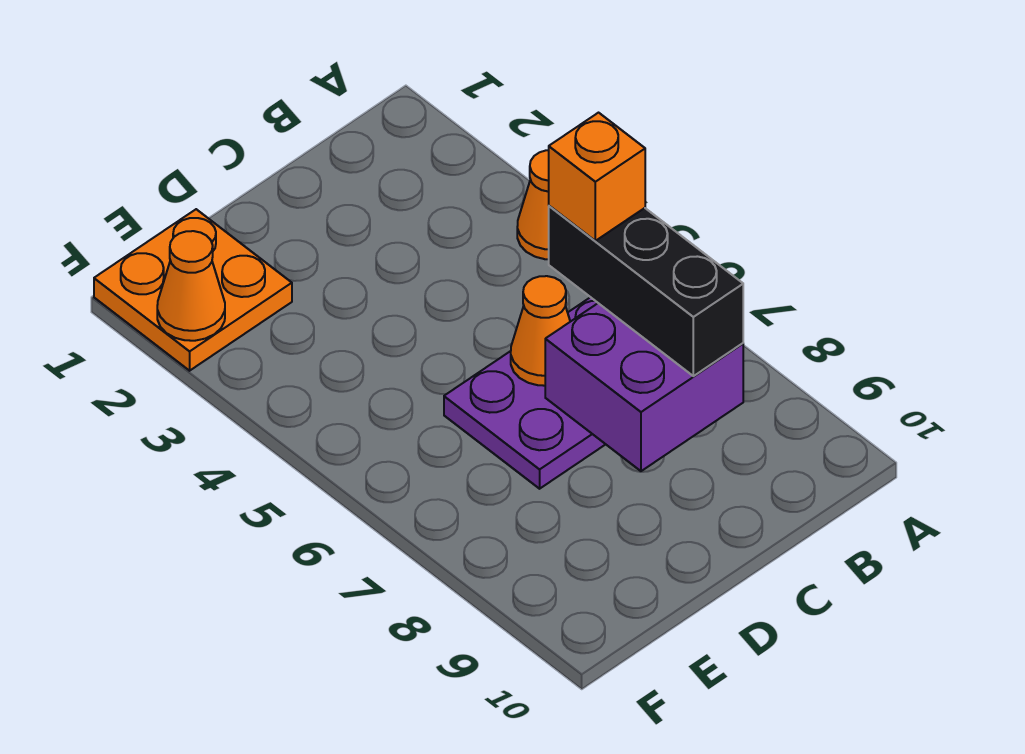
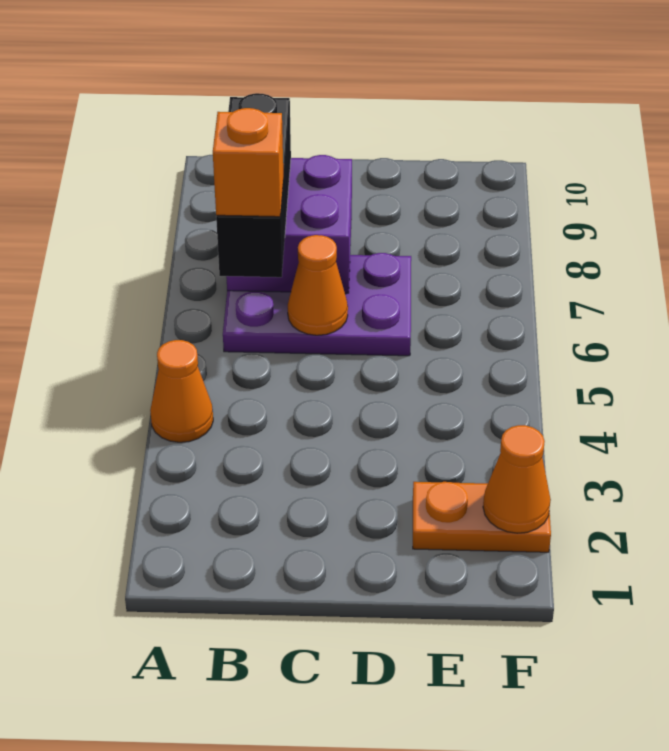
orange 2x2 plate [94,209,292,371] -> orange 1x2 plate [413,482,551,552]

